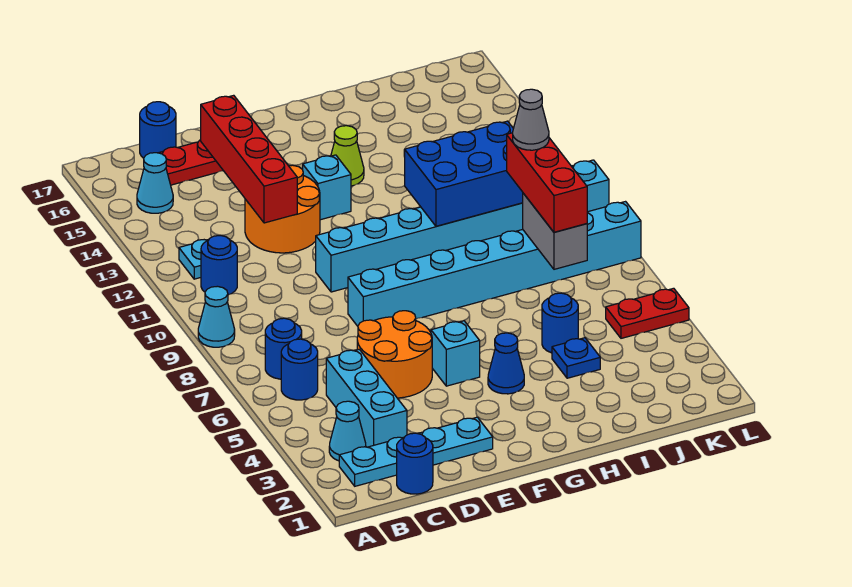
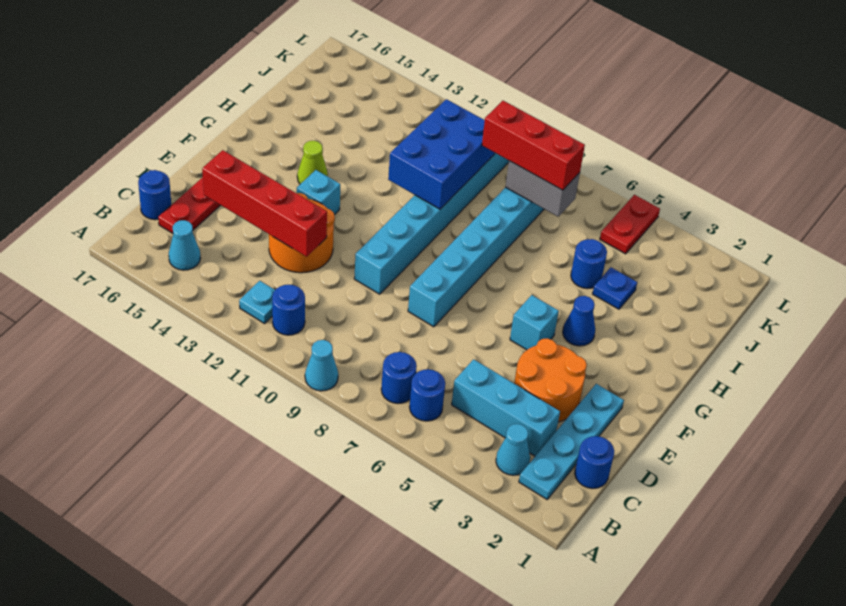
orange 2x2 round brick [357,311,432,398] -> orange 2x2 round brick moved to [514,338,587,422]
grey 1x1 cone [513,89,549,150] -> none

